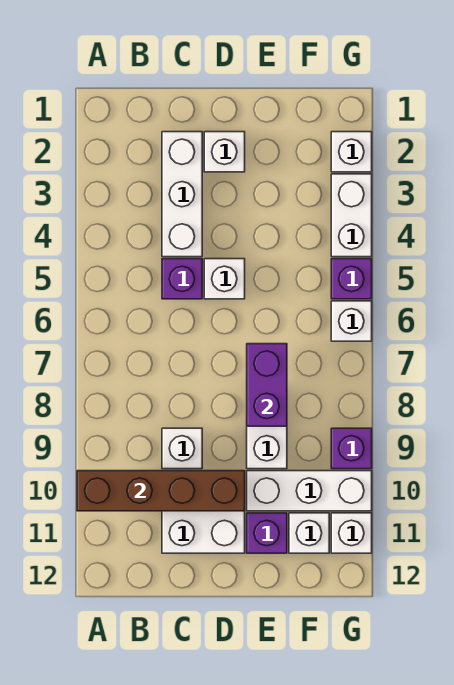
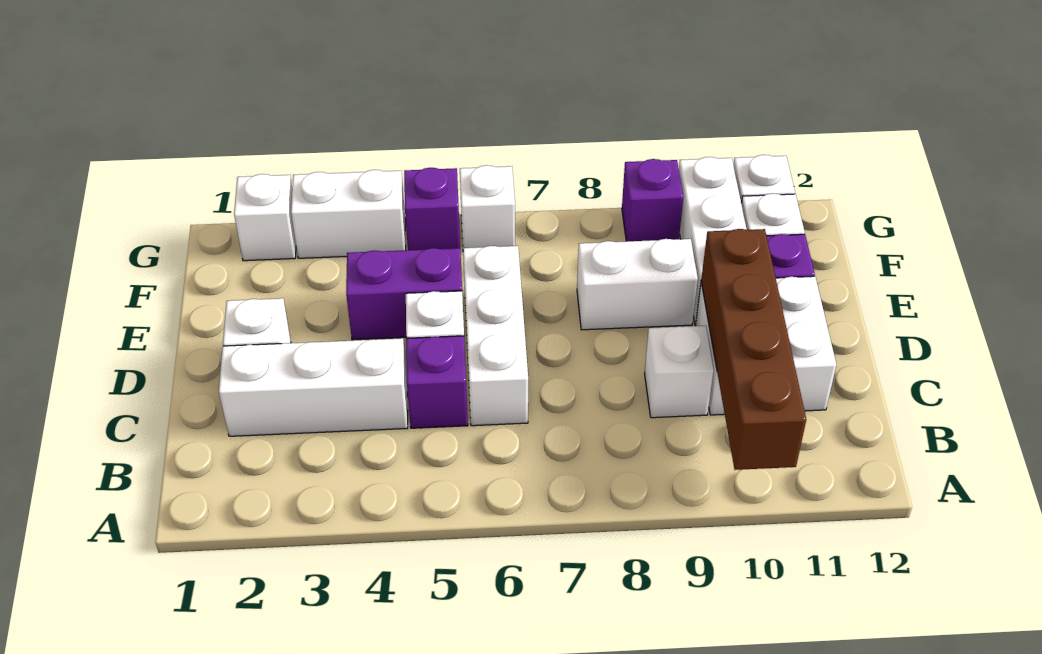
none -> white 1x3 brick [463,246,528,426]
purple 1x2 brick [247,344,287,426] -> purple 1x2 brick moved to [346,248,462,340]

